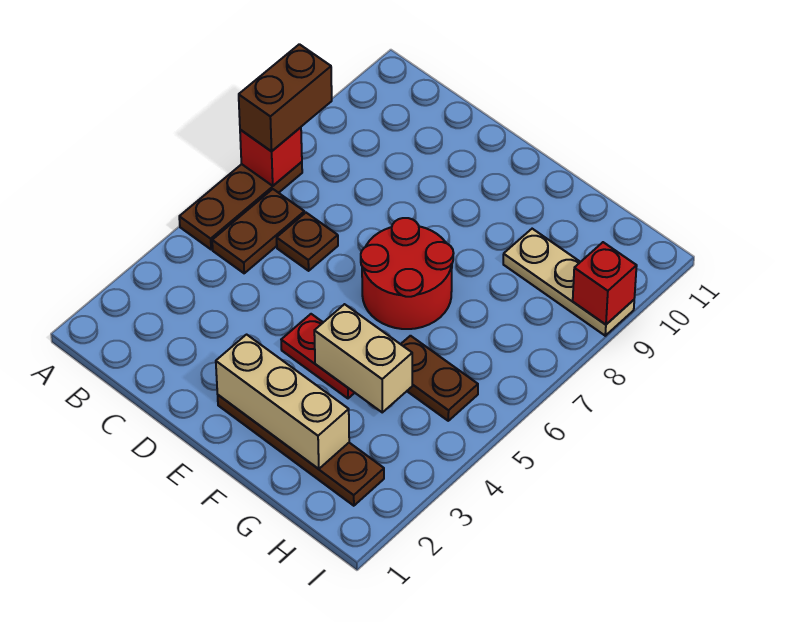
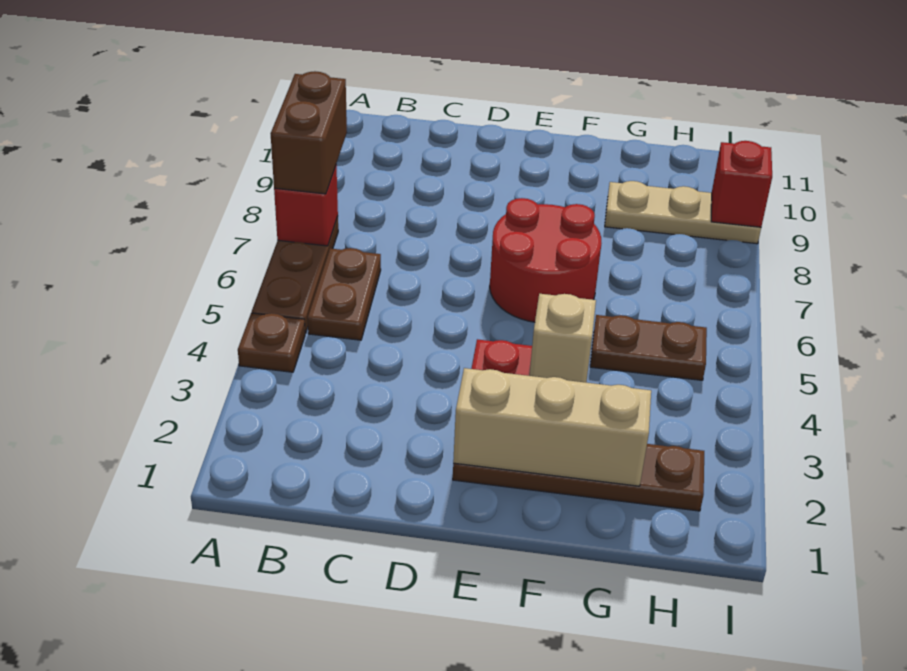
brown 1x1 plate [277,213,338,271] -> brown 1x1 plate moved to [238,313,305,372]
tan 1x2 brick [314,304,412,412] -> tan 1x1 brick [530,294,596,382]

